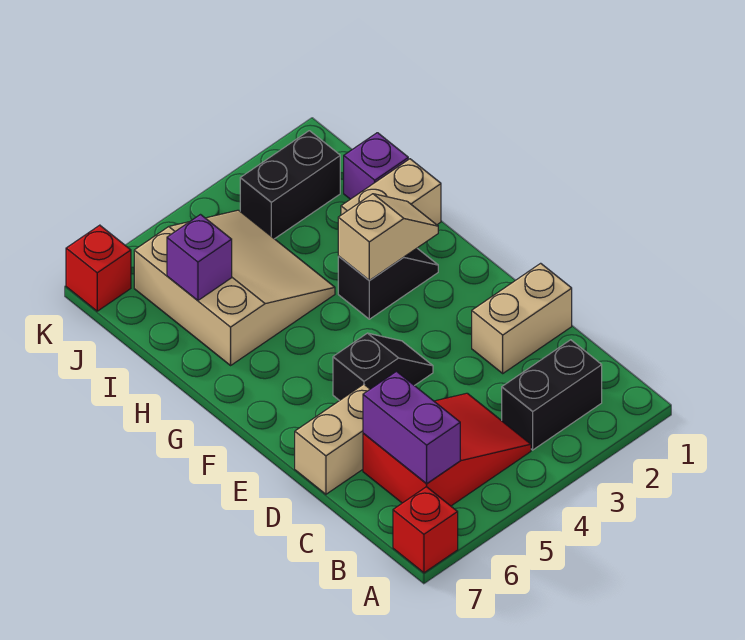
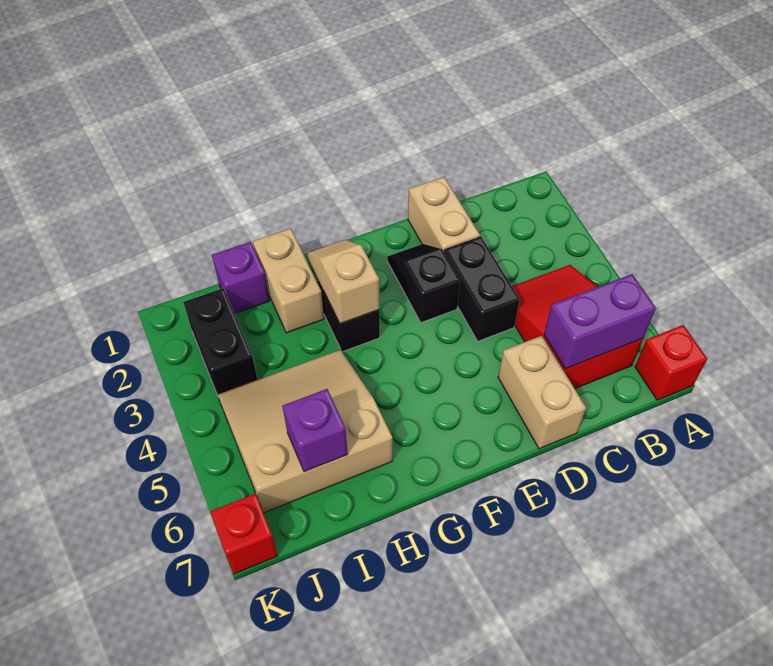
black 1x2 brick [502,340,602,450] -> black 1x2 brick moved to [444,236,520,341]
black 1x2 slope [333,333,433,401] -> black 1x2 slope moved to [387,244,460,323]

